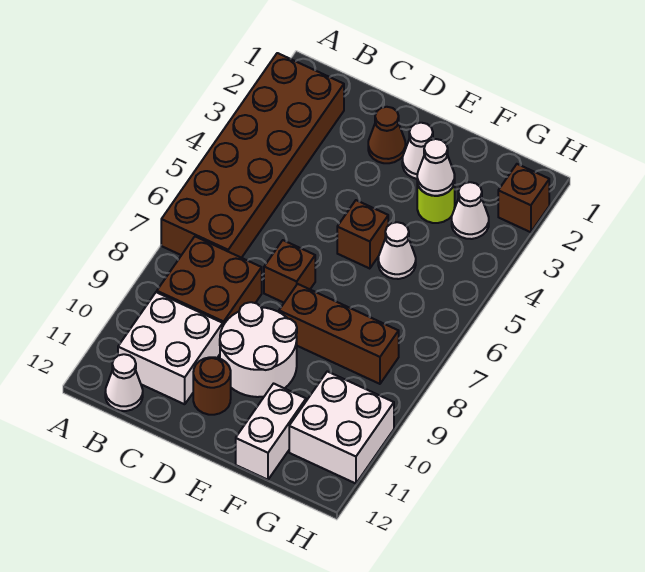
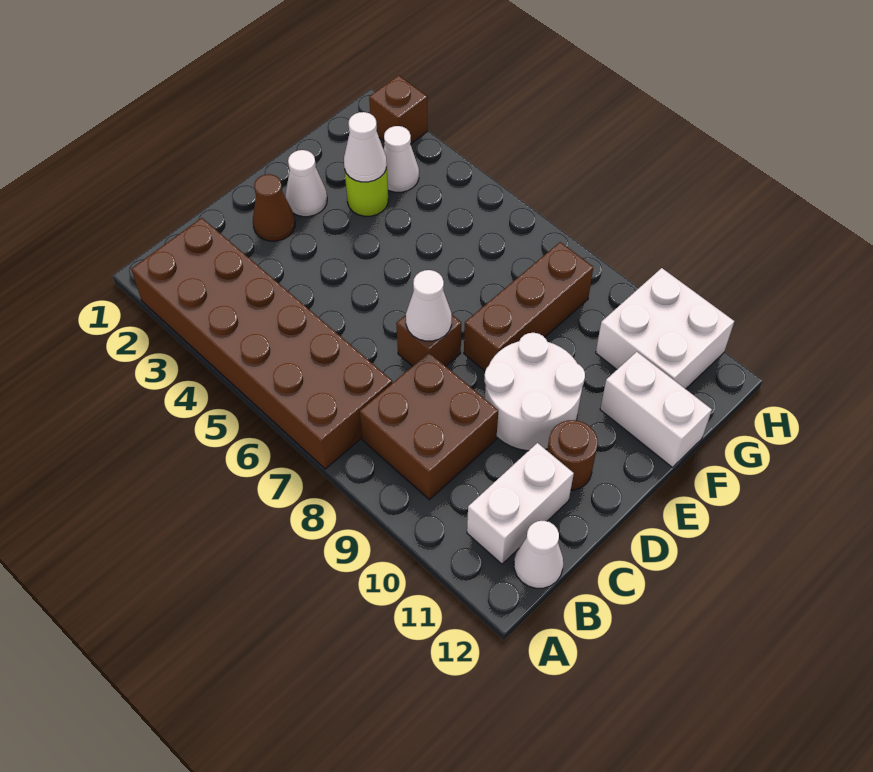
white 2x2 brick [118,292,223,404] -> white 1x2 brick [467,443,574,564]
brown 1x1 brick [337,200,388,269] -> none
white 1x1 cone [378,222,416,279] -> white 1x1 cone moved to [406,270,452,341]

